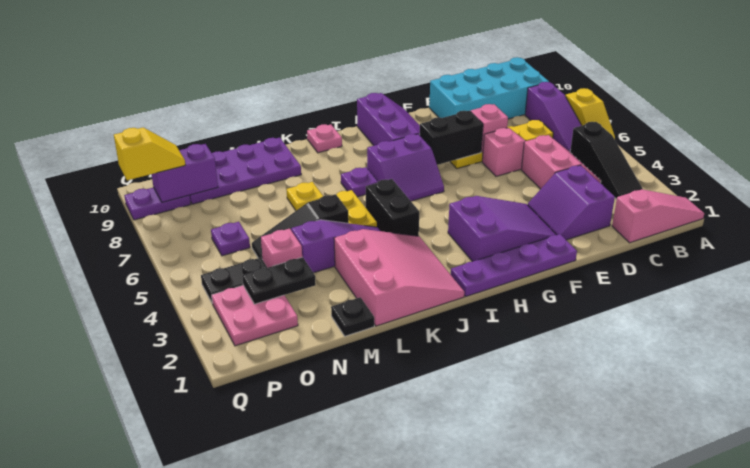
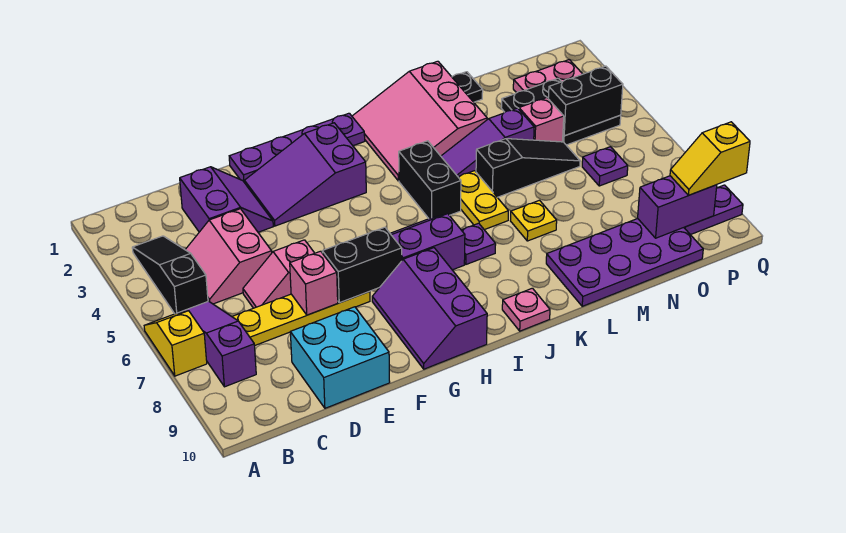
pink 1x3 slope [612,189,704,243] -> none
cyan 2x4 brick [429,57,549,119] -> cyan 2x2 brick [290,307,390,408]
none -> black 1x2 brick [548,66,623,136]

